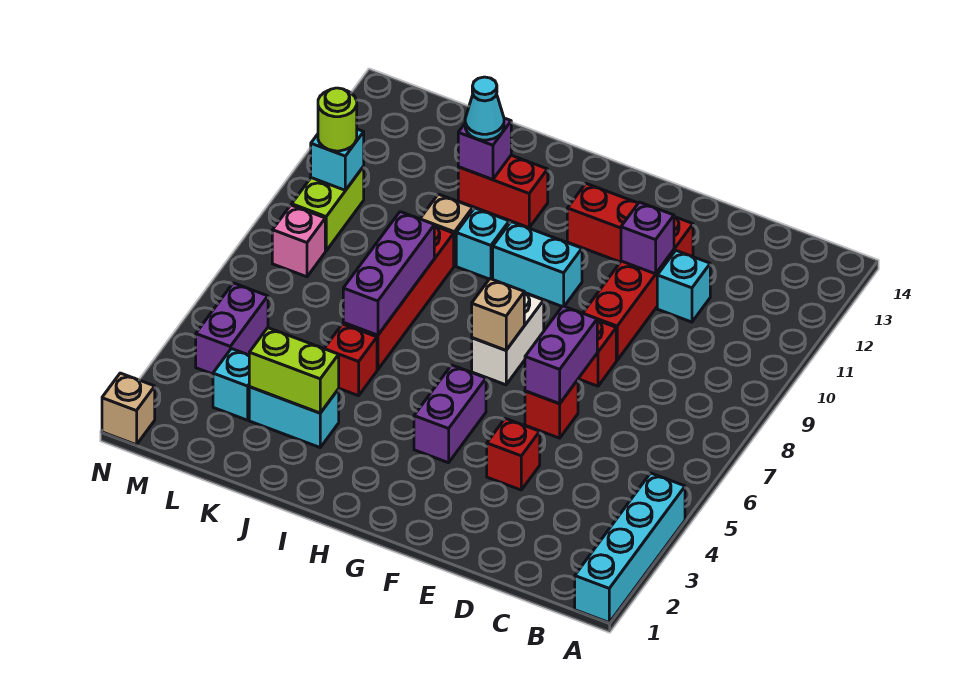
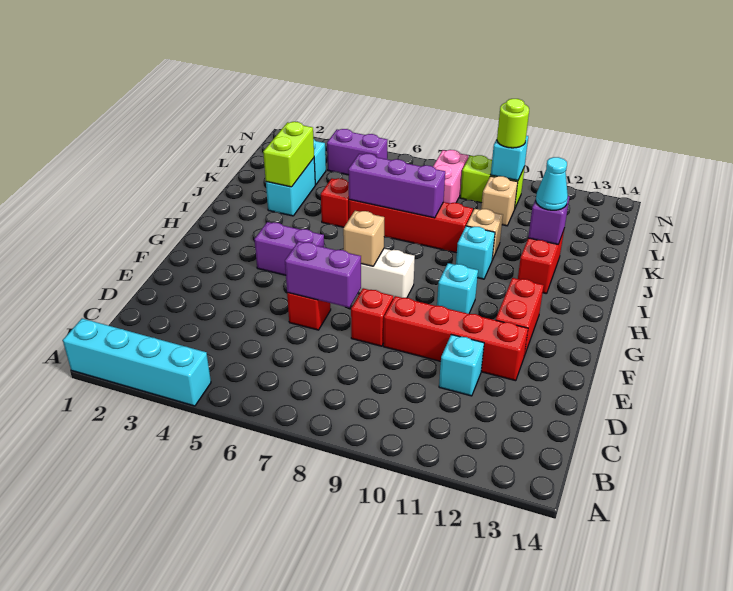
red 1x1 brick [487,418,540,490] -> none
purple 1x1 brick [621,202,674,274] -> none
cyan 1x2 brick [493,222,582,306] -> cyan 1x1 brick [437,263,478,314]
pink 1x1 brick [272,205,325,277] -> pink 1x2 brick [433,150,468,203]
tan 1x1 brick [102,373,155,445] -> tan 1x1 brick moved to [481,176,518,226]

